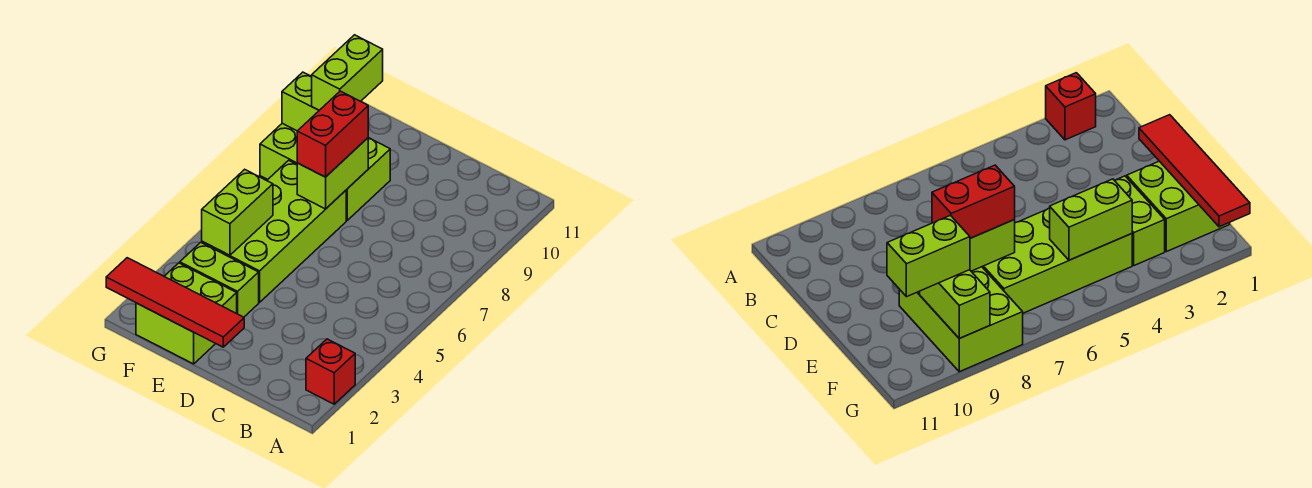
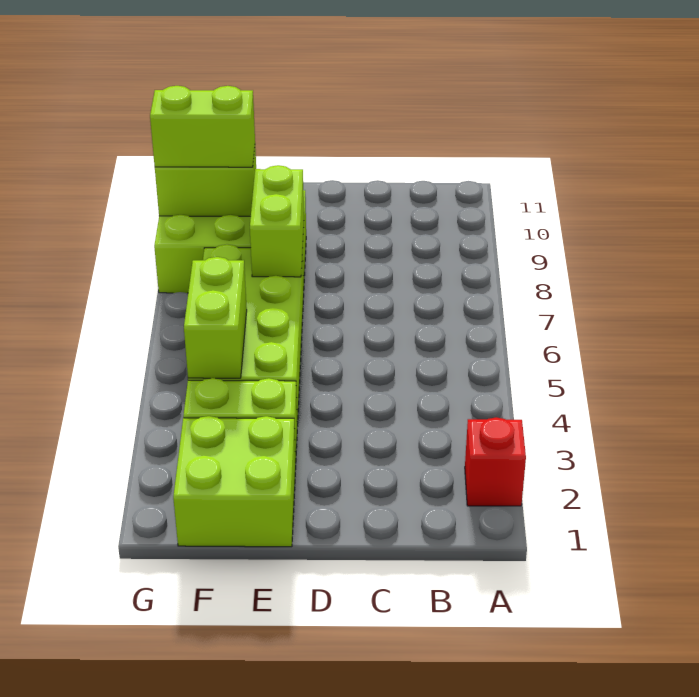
red 1x4 tile [106,258,244,347] -> none
red 1x2 brick [297,91,368,177] -> none
lime 1x2 brick [311,35,383,110] -> lime 1x2 brick turned to [150,86,255,167]

